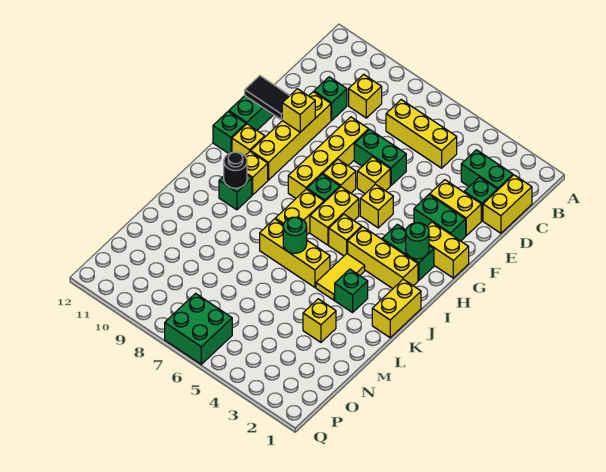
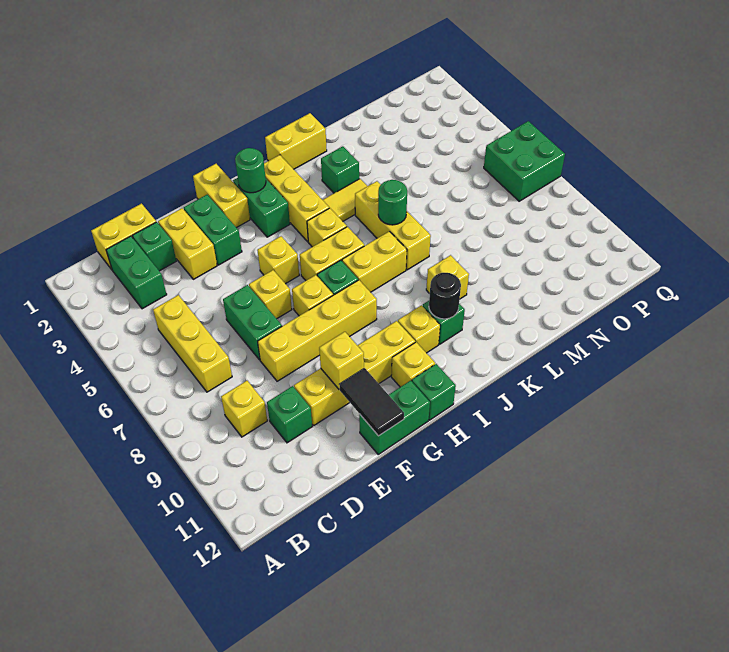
yellow 1x1 brick [303,299,336,342] -> yellow 1x1 brick moved to [426,255,469,299]

